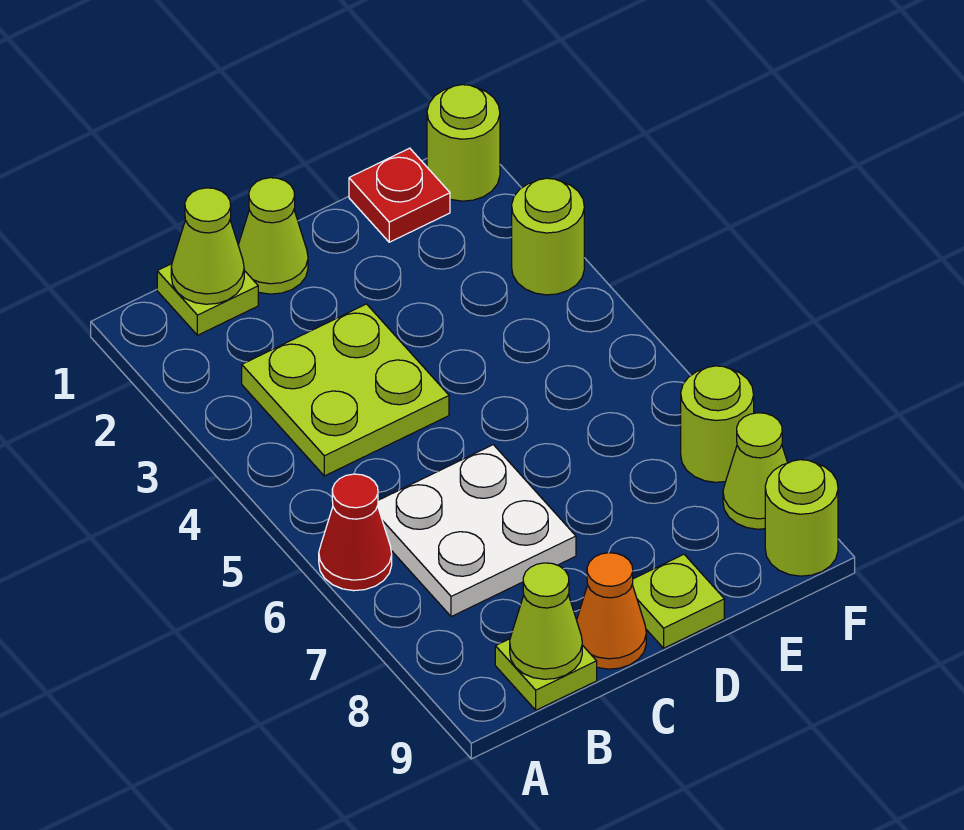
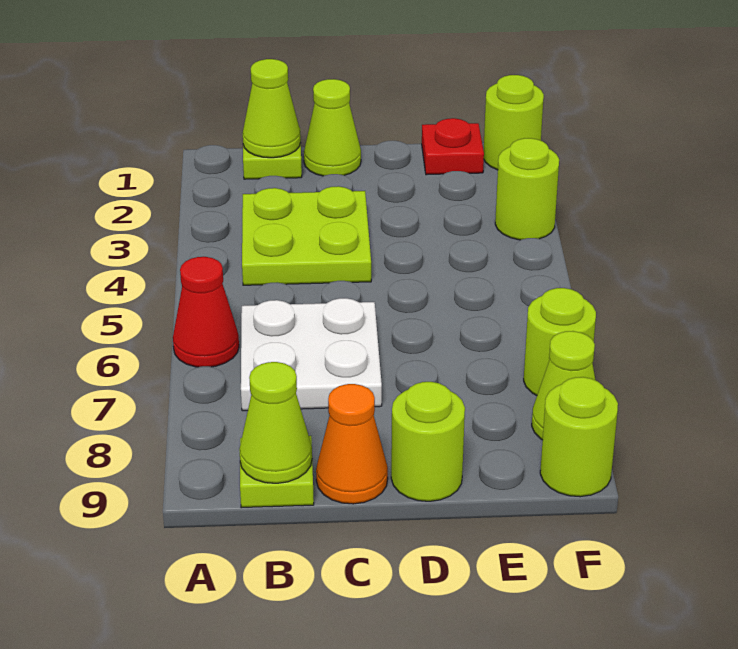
lime 1x1 plate [632,554,724,648] -> lime 1x1 round brick [391,382,465,501]

